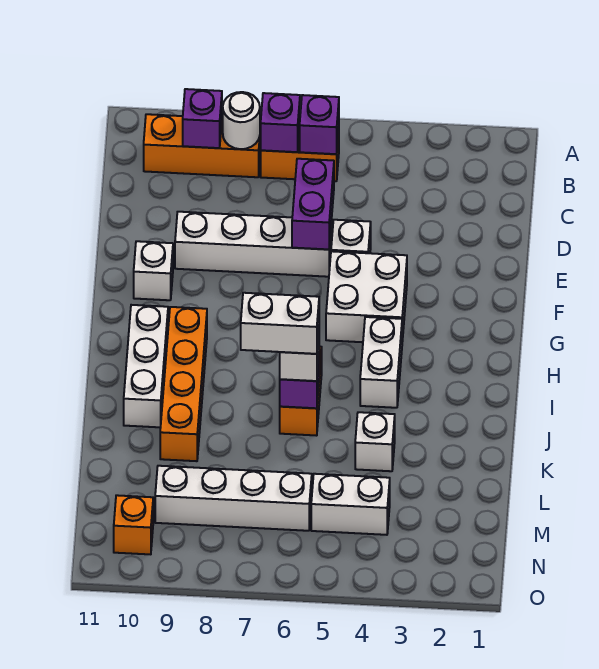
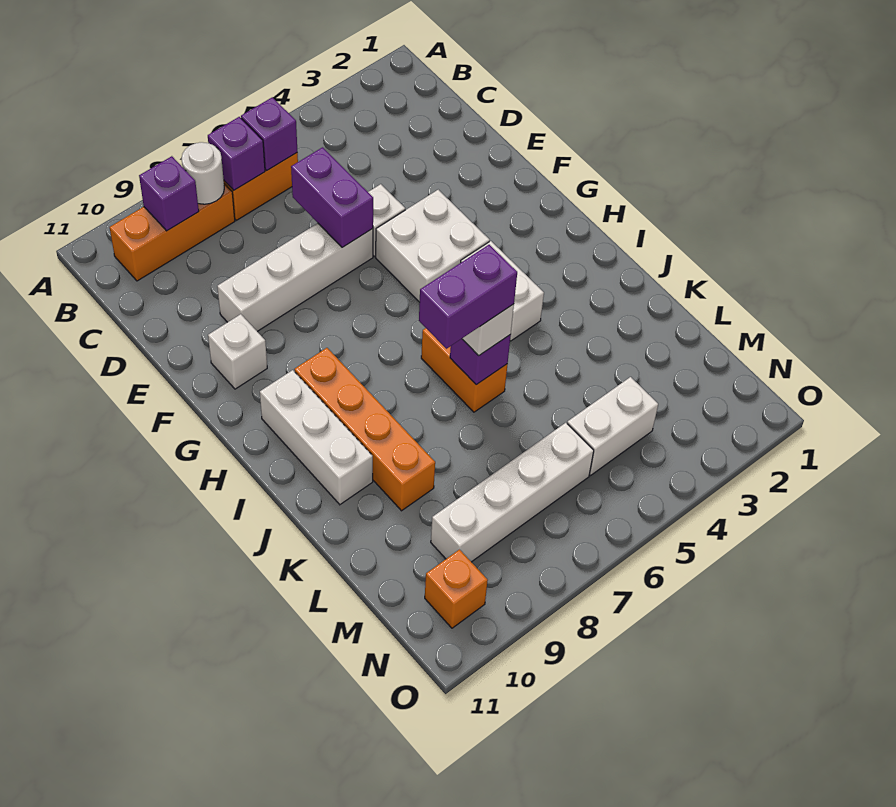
white 1x2 brick [241,293,319,354] -> purple 1x2 brick [419,245,517,349]
white 1x1 brick [355,412,395,471] -> none

